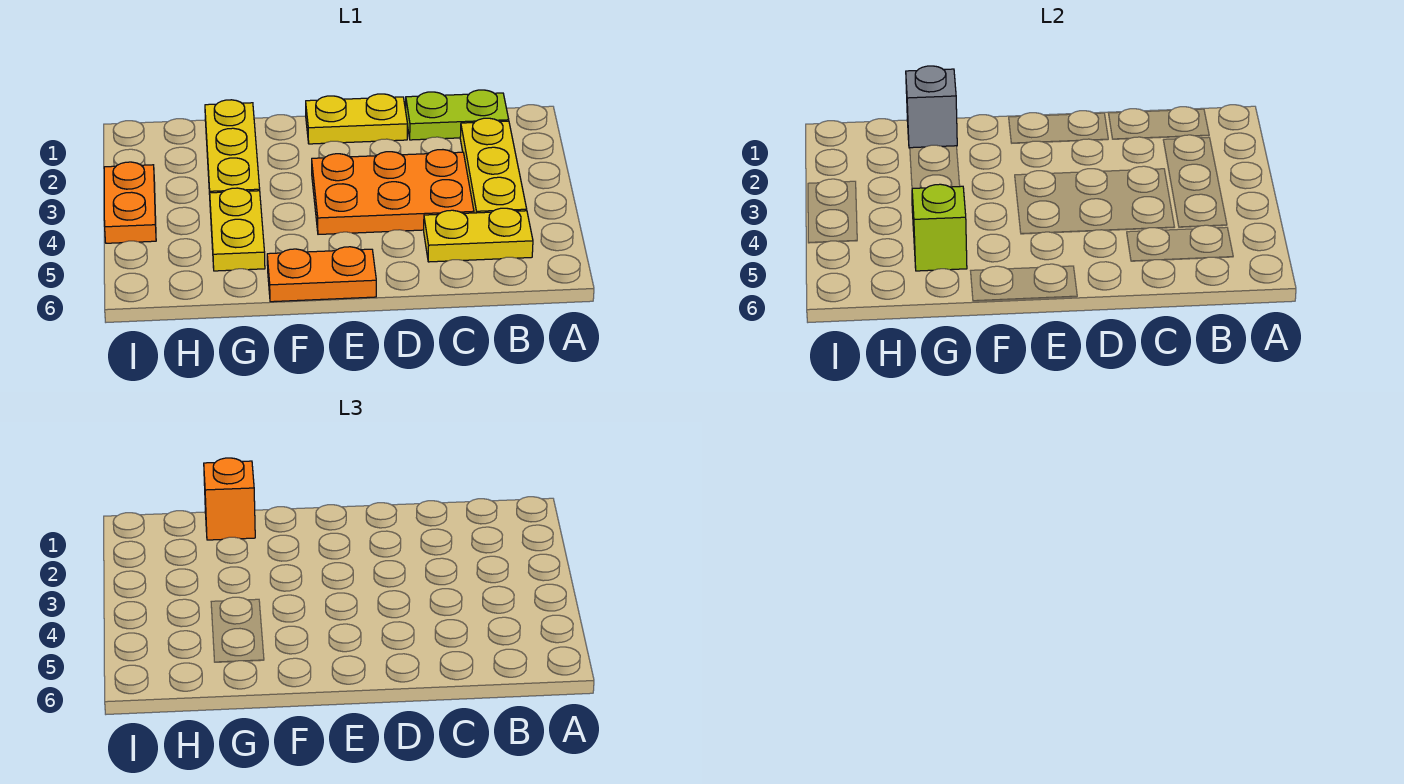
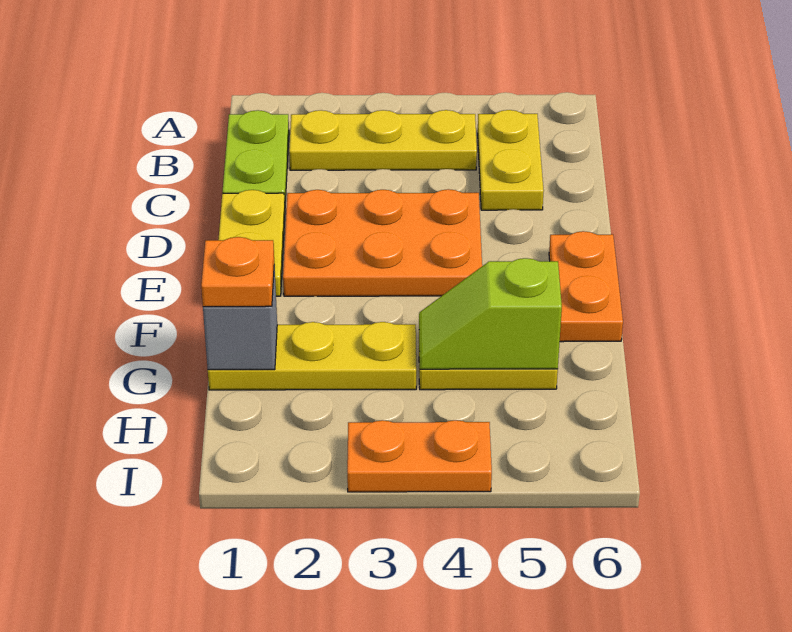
orange 2x3 plate [312,150,474,234] -> orange 2x3 plate turned to [283,189,482,296]
orange 1x1 brick [204,458,255,540] -> orange 1x1 plate [201,237,274,307]

